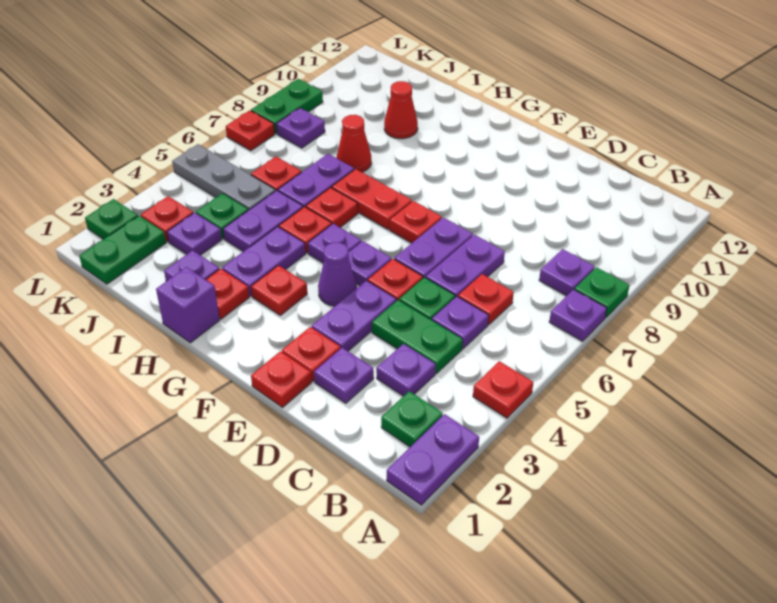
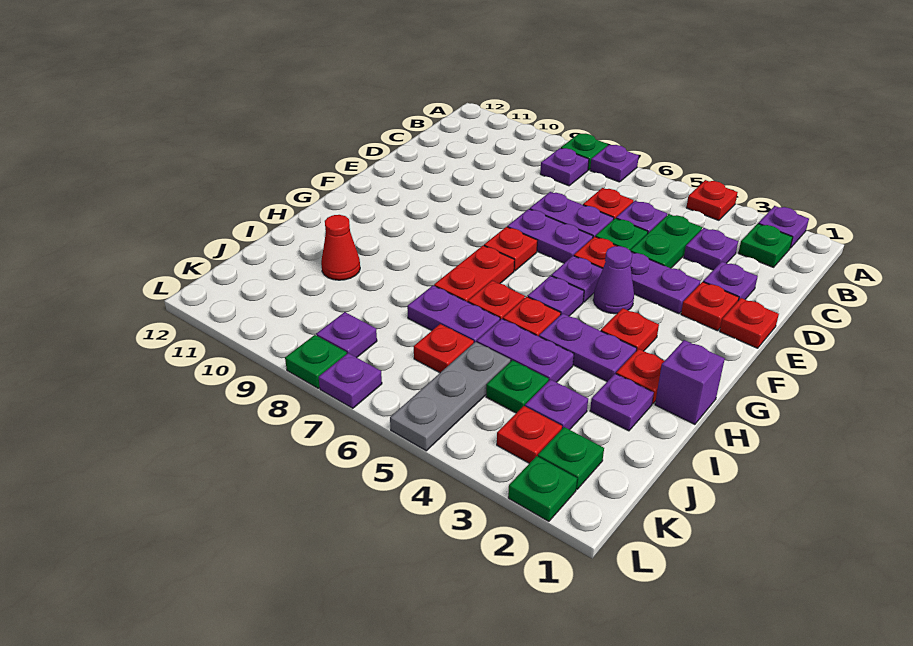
purple 1x2 plate [387,414,479,505] -> purple 1x1 plate [758,206,809,248]
red 1x1 cone [337,115,371,172] -> none
green 1x2 plate [79,216,166,284] -> green 1x1 plate [538,427,604,489]
red 1x1 plate [226,110,275,151] -> purple 1x1 plate [319,353,382,408]
green 1x2 plate [251,79,323,134] -> green 1x1 plate [285,335,347,388]

